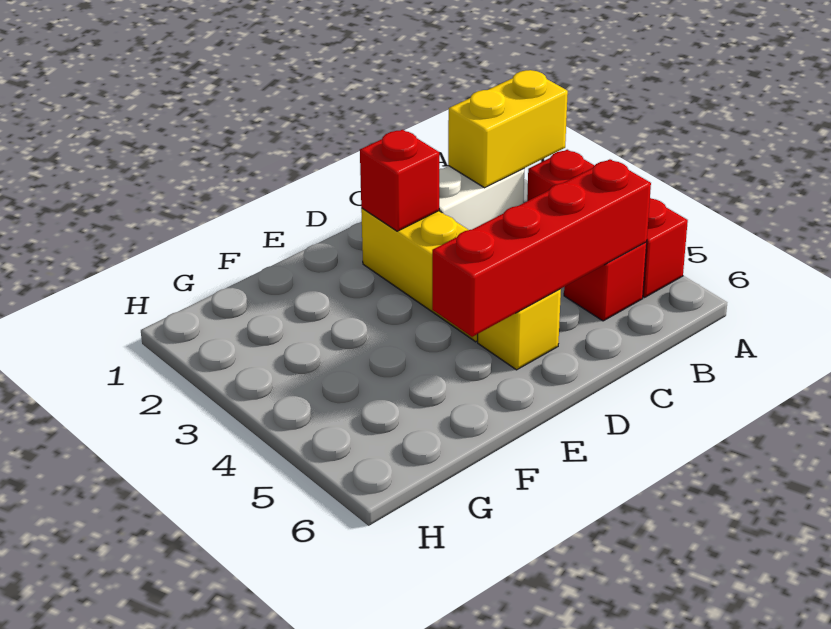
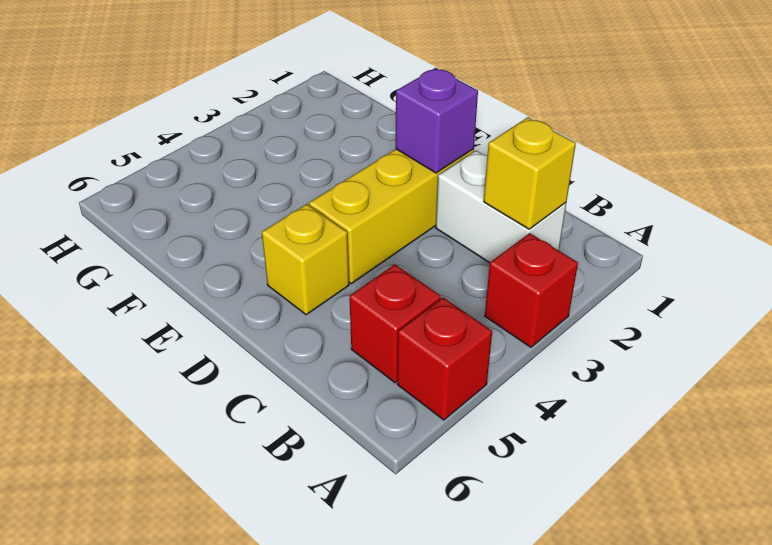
yellow 1x2 brick [448,70,568,188] -> yellow 1x1 brick [484,117,576,229]
red 1x4 brick [432,159,651,337] -> none
red 1x1 brick [360,130,439,231] -> purple 1x1 brick [396,68,478,173]

